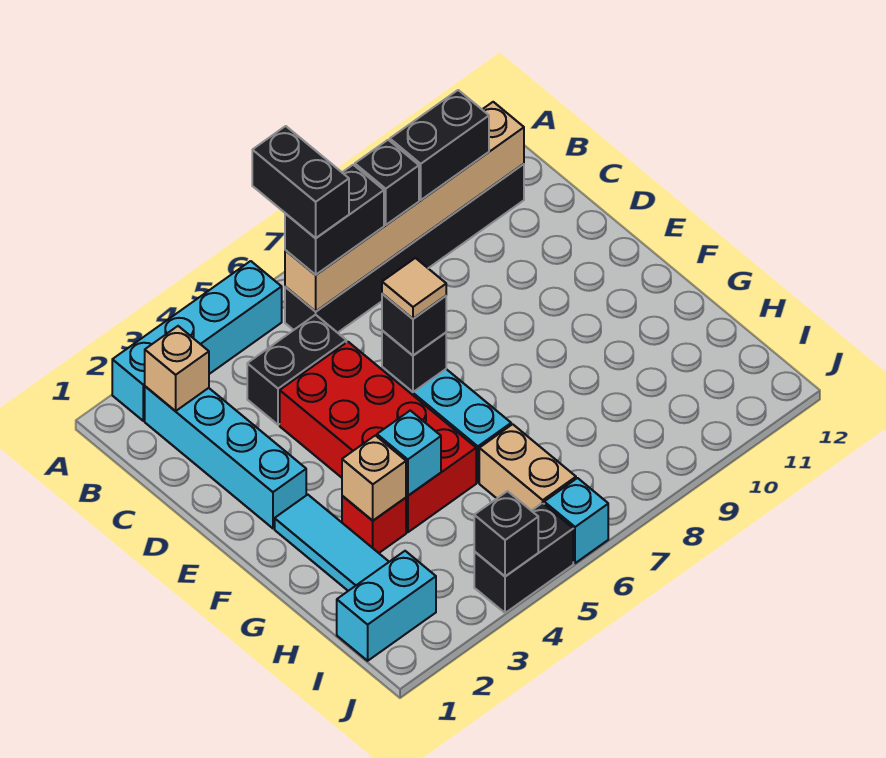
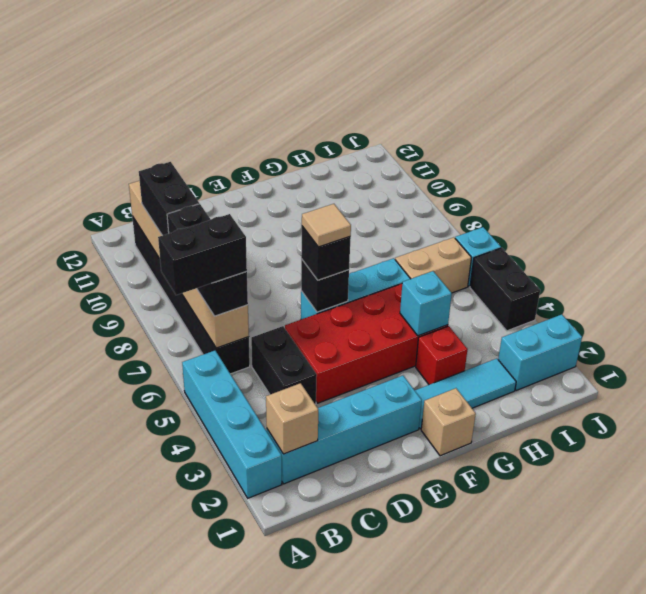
tan 1x1 brick [342,435,406,521] -> tan 1x1 brick moved to [421,388,476,456]
cyan 1x2 brick [337,551,436,661] -> cyan 1x2 brick turned to [498,314,582,390]
black 1x1 brick [474,491,538,576] -> none

